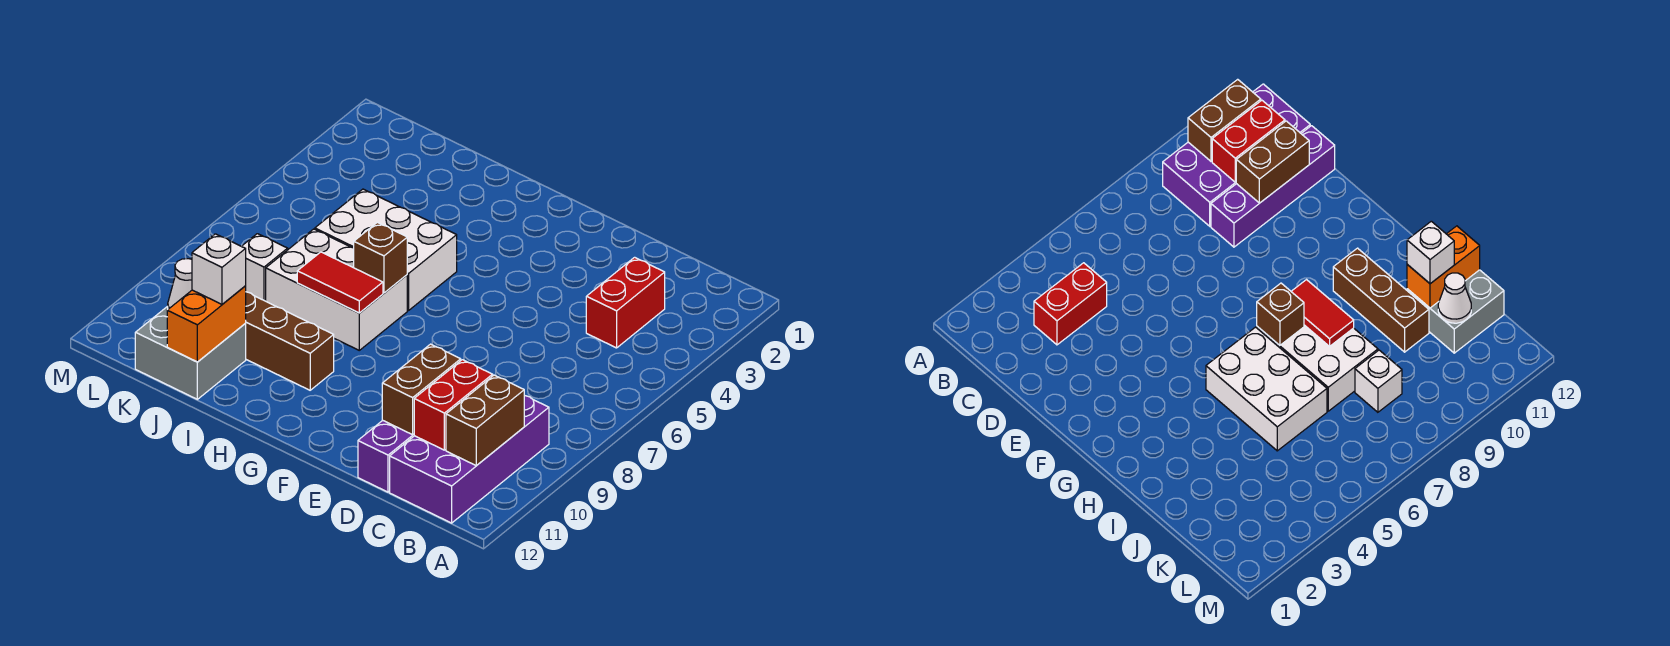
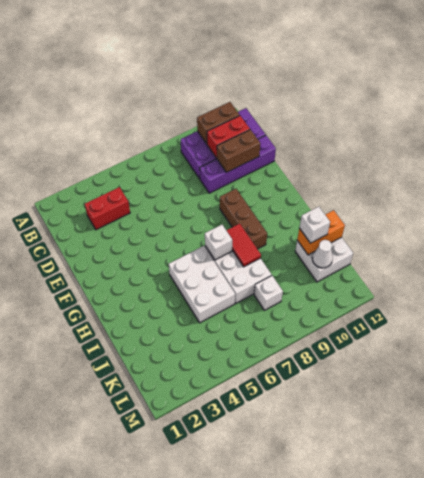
brown 1x1 brick [354,222,407,293] -> white 1x1 brick [205,225,232,260]
brown 1x3 brick [245,292,334,390] -> brown 1x3 brick moved to [220,189,267,249]
grey 2x2 brick [135,306,246,399] -> white 2x2 brick [295,237,353,282]

